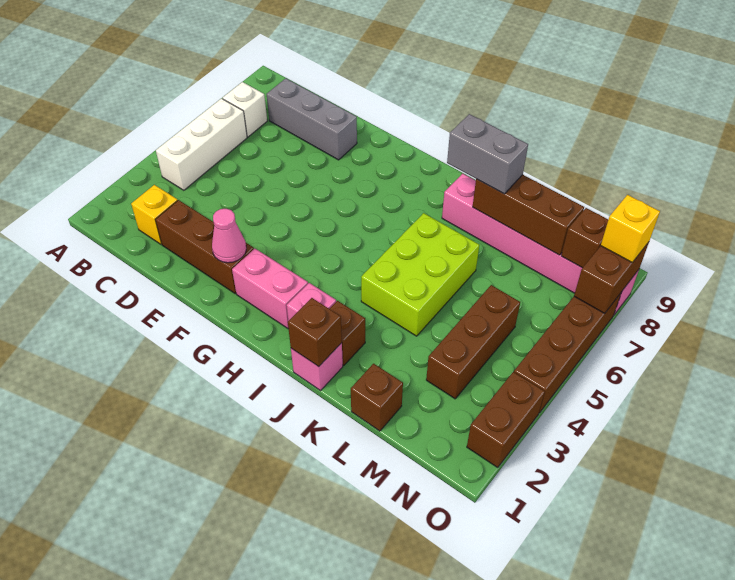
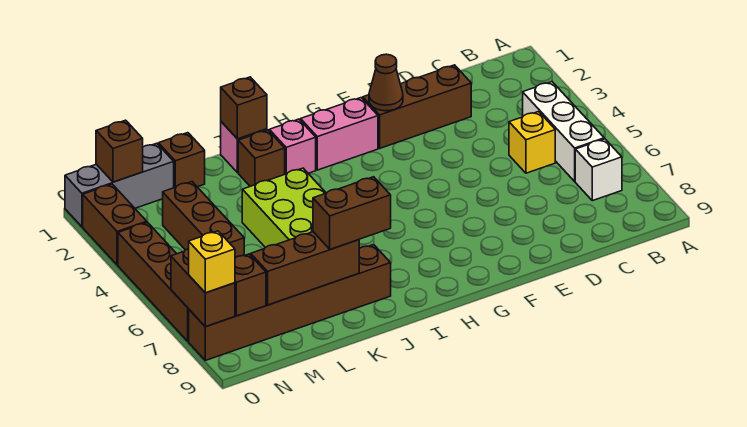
yellow 1x1 brick [131,185,178,244] -> yellow 1x1 brick moved to [509,112,555,173]
grey 1x3 brick [267,78,357,160] -> grey 1x3 brick moved to [65,143,174,227]
pink 1x1 cone [212,209,246,263] -> brown 1x1 cone [369,54,403,111]
pink 1x6 brick [442,174,639,315] -> brown 1x6 brick [189,245,391,360]
grey 1x2 brick [447,114,528,194] -> brown 1x2 brick [313,177,391,249]
none -> brown 1x1 brick [96,120,143,182]

